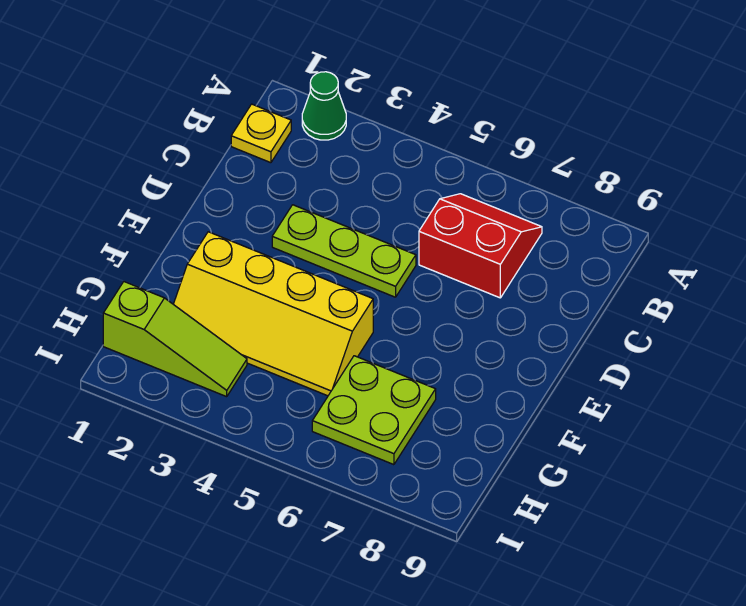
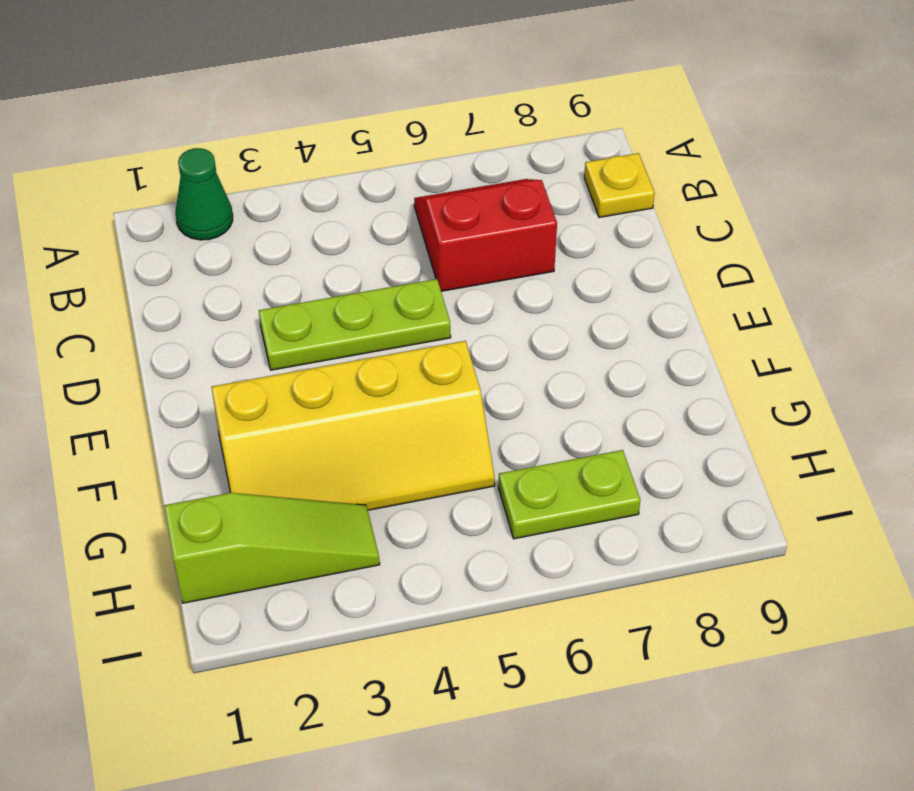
yellow 1x1 plate [231,104,291,163] -> yellow 1x1 plate moved to [584,153,655,218]
lime 2x2 plate [312,356,436,465] -> lime 1x2 plate [498,450,640,539]

